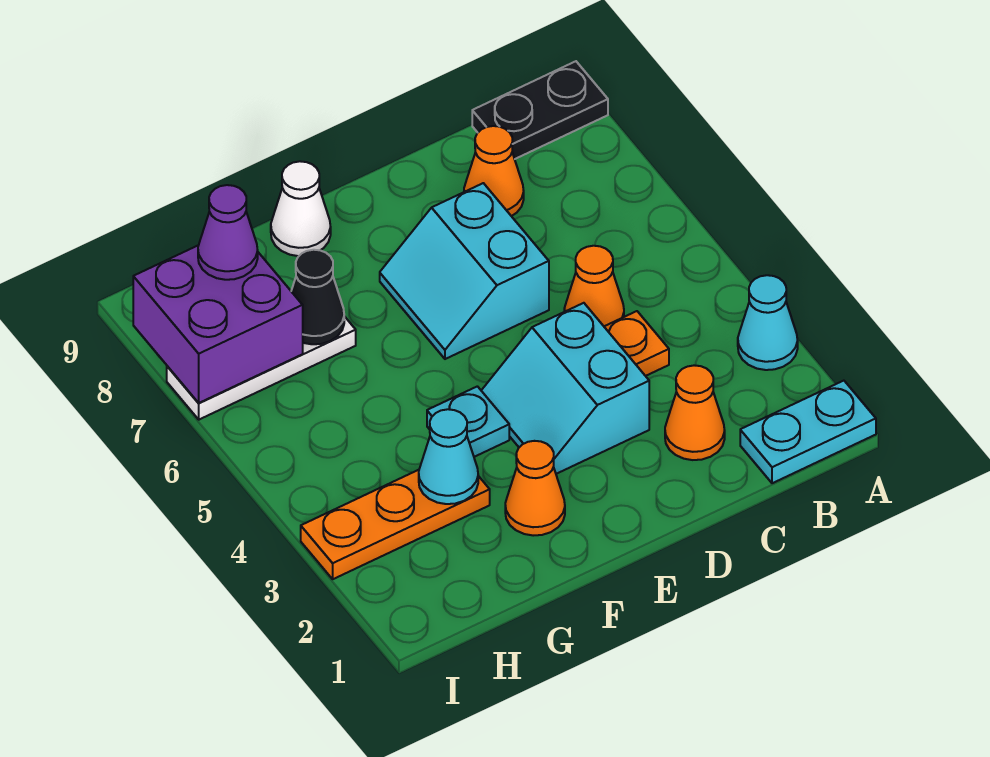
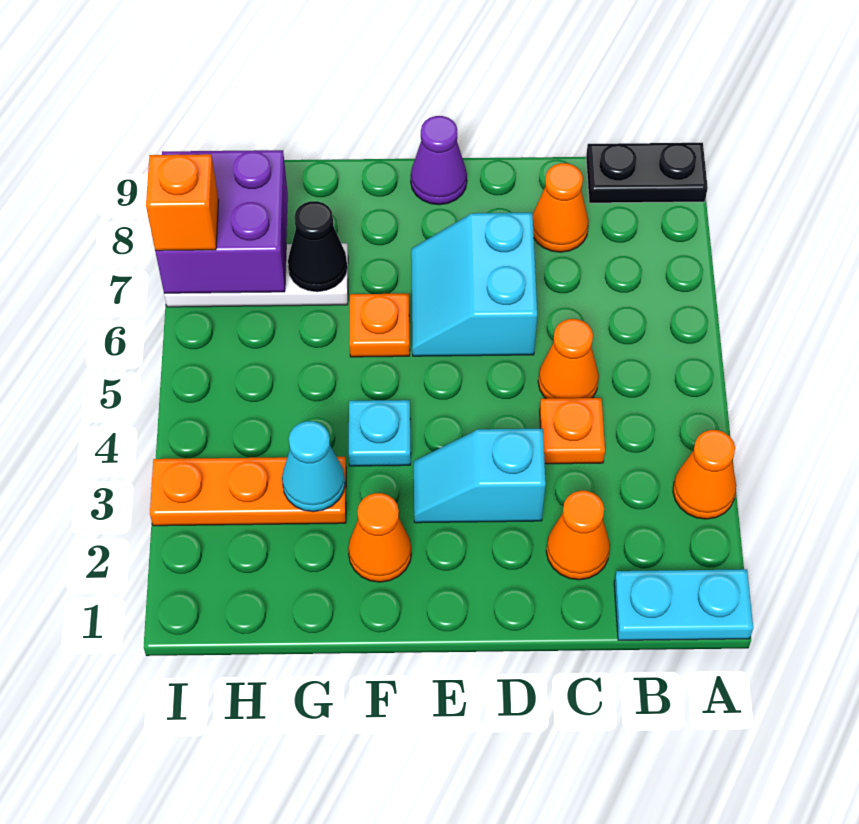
cyan 1x1 cone [738,275,798,370] -> orange 1x1 cone [673,430,736,519]
cyan 2x2 slope [481,303,649,474] -> cyan 1x2 slope [414,429,546,523]
none -> orange 1x1 plate [349,294,410,357]
white 1x1 cone [271,161,331,256] -> none
purple 1x1 cone [198,185,258,280] -> purple 1x1 cone moved to [411,116,467,205]
none -> orange 1x1 brick [146,154,219,251]

